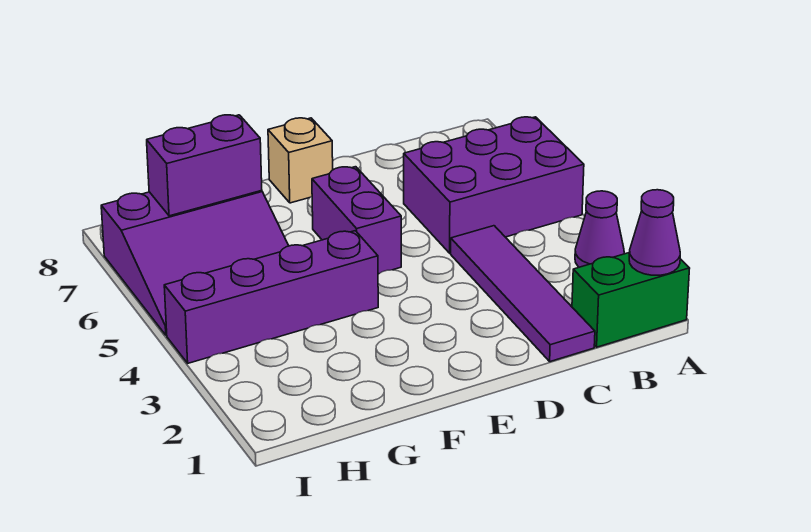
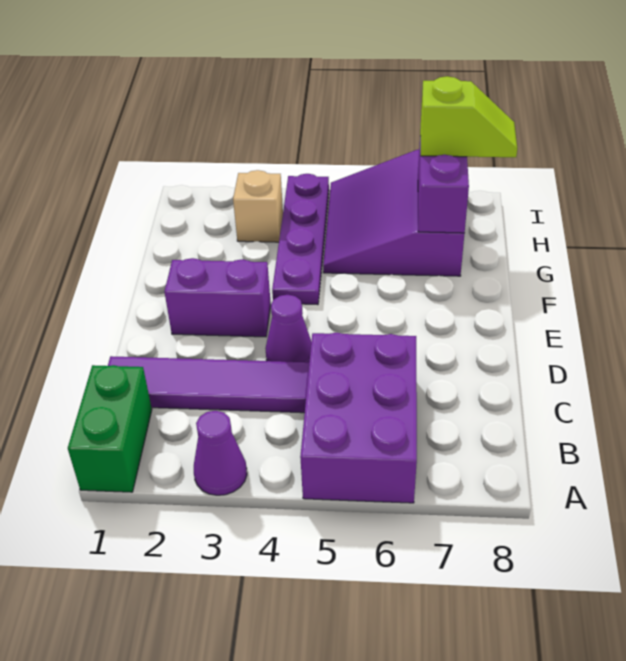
purple 1x1 cone [629,190,680,275] -> purple 1x1 cone moved to [265,295,311,362]
purple 1x2 brick [312,167,401,274] -> purple 1x2 brick moved to [164,258,271,337]
tan 1x1 brick [268,118,333,203] -> tan 1x1 brick moved to [233,170,283,242]
purple 1x4 brick [164,231,378,363] -> purple 1x4 plate [272,174,329,305]
none -> lime 1x2 slope [420,76,517,157]

